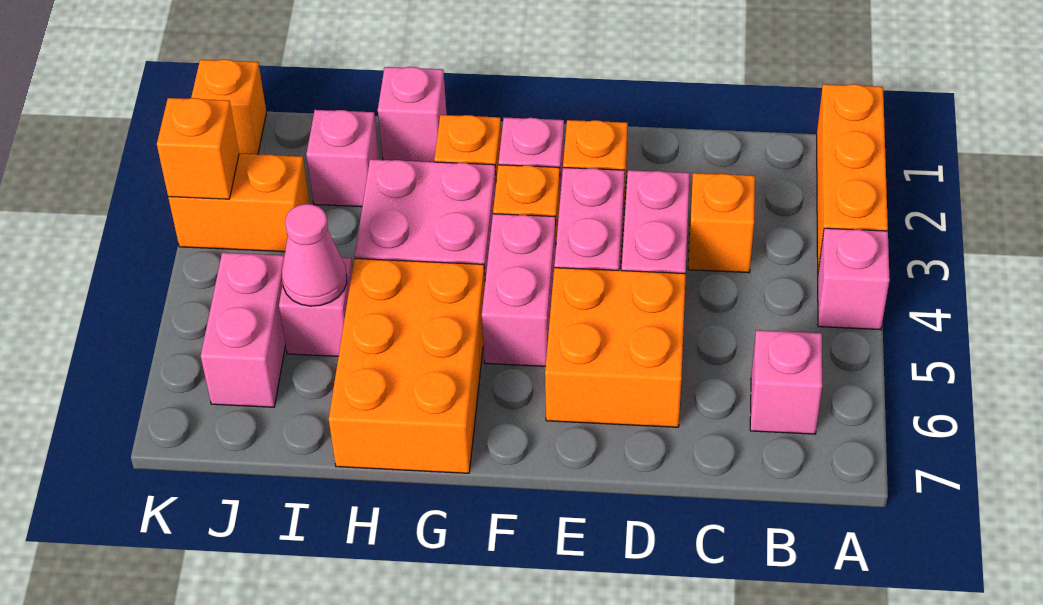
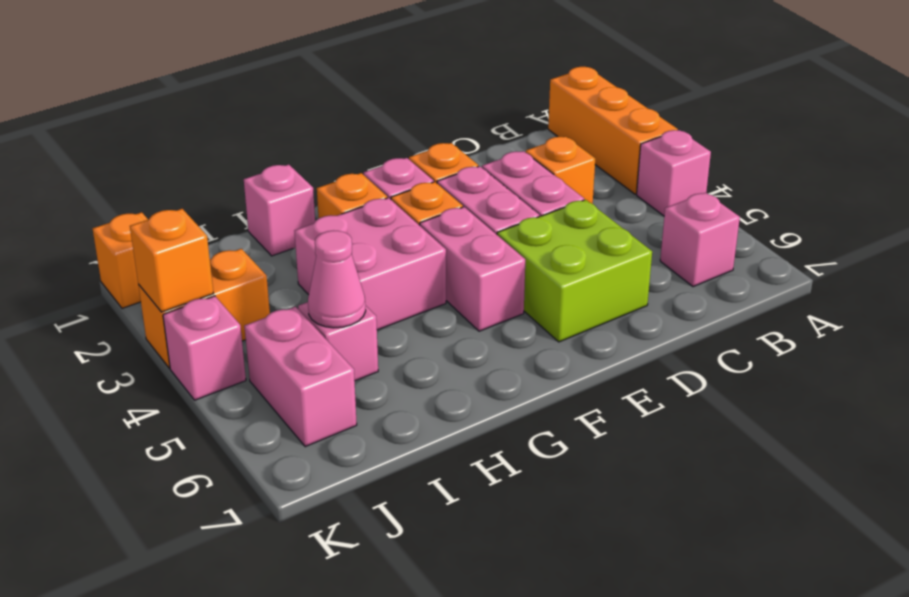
orange 2x2 brick [545,268,686,427] -> lime 2x2 brick [497,200,652,342]
orange 2x3 brick [329,259,485,473] -> none
pink 1x1 brick [306,110,379,207] -> pink 1x1 brick moved to [163,296,246,400]

